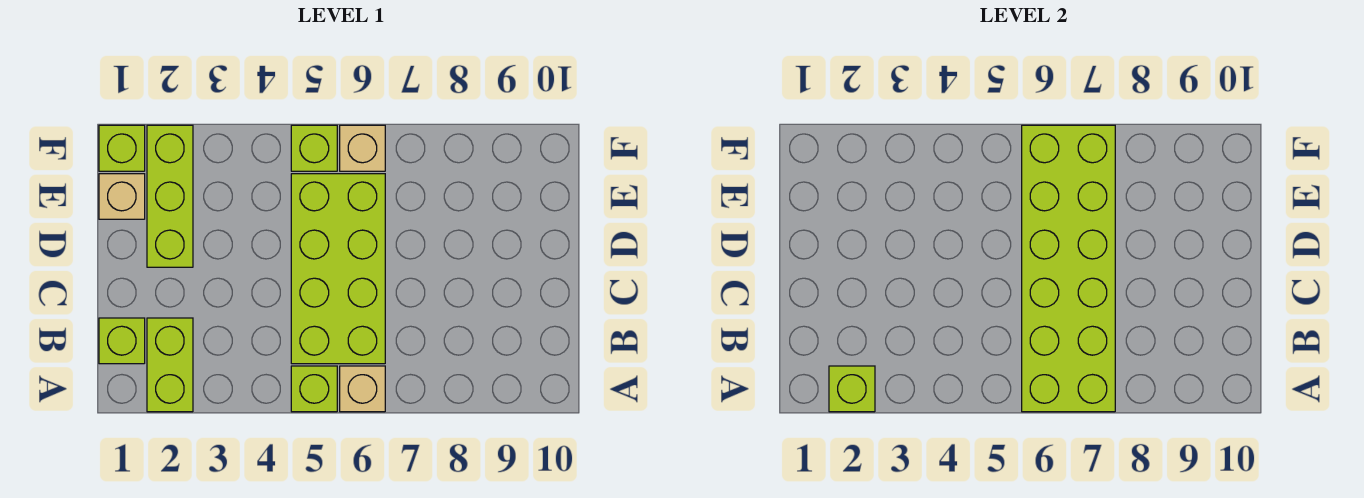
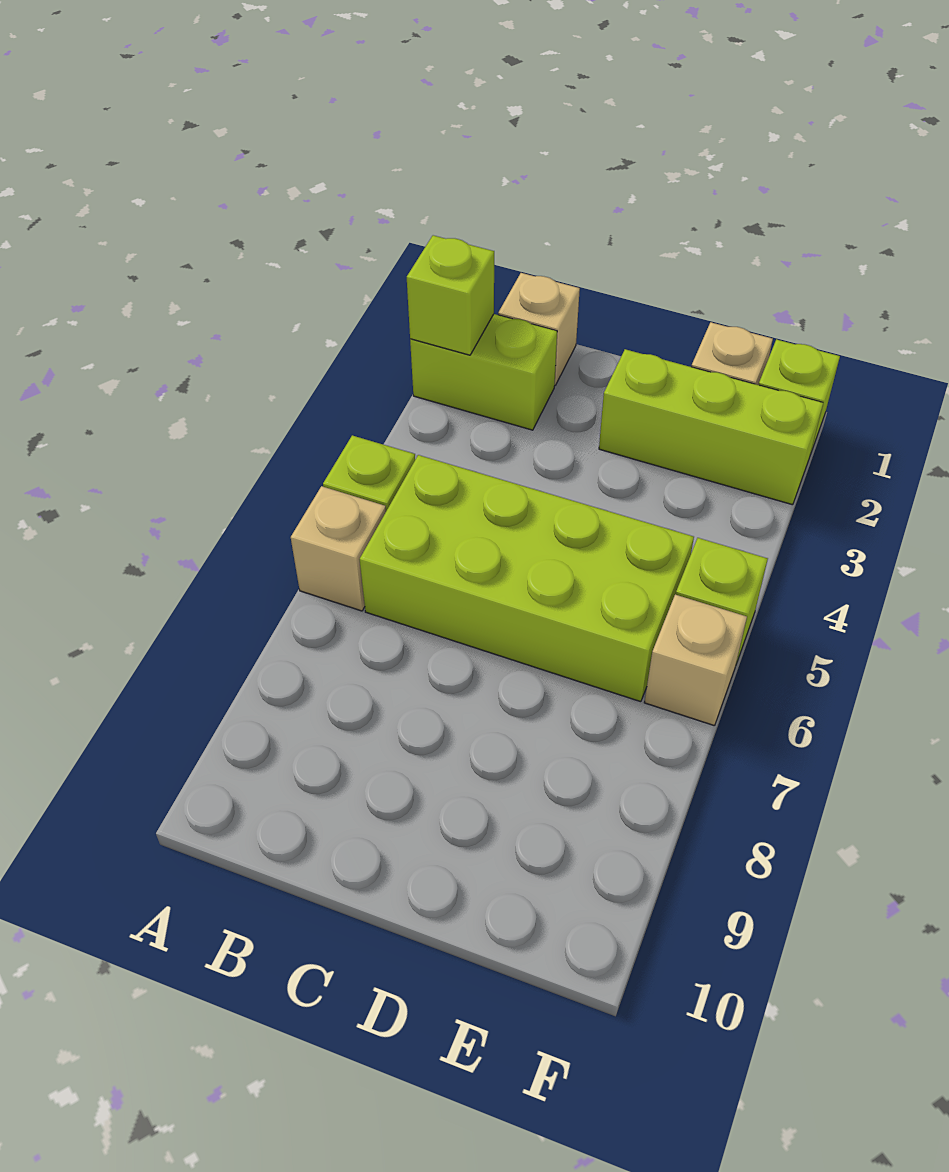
lime 2x6 brick [1022,125,1115,412] -> none
lime 1x1 brick [99,318,145,364] -> tan 1x1 brick [498,273,580,385]

